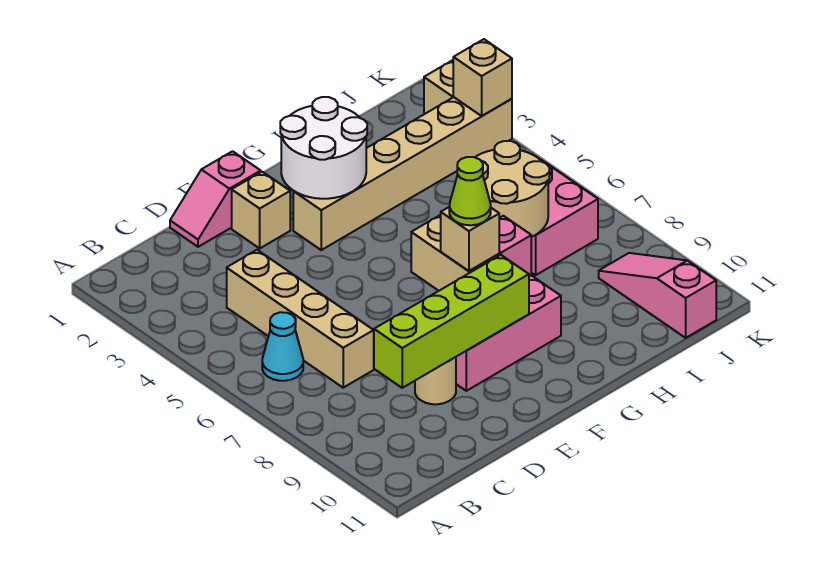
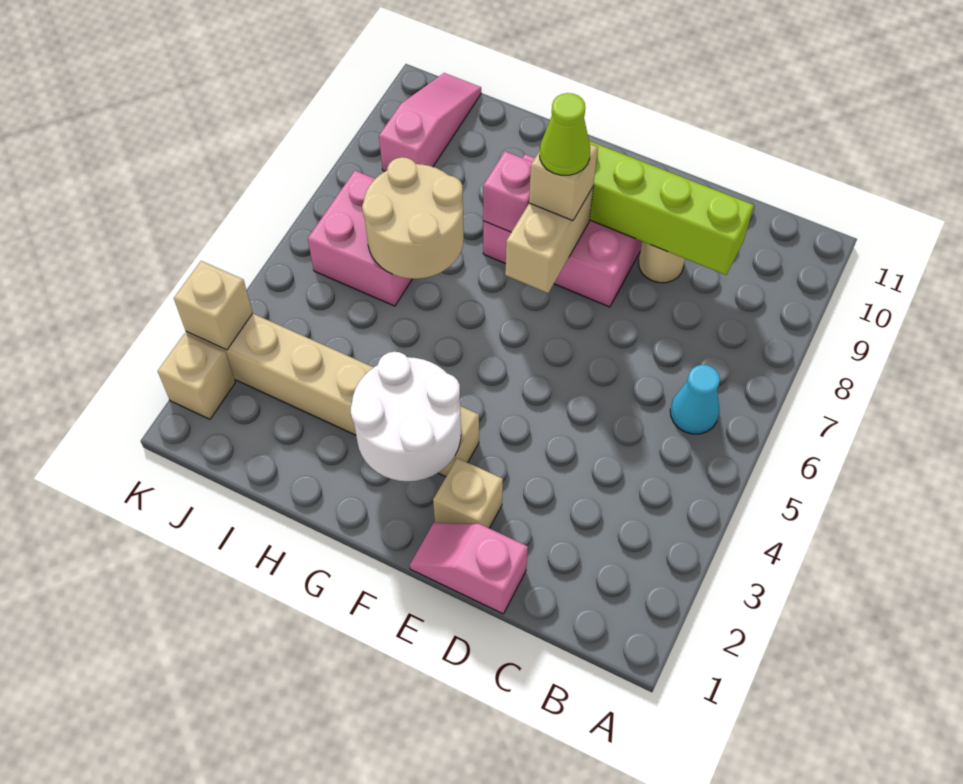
tan 1x4 brick [227,250,374,388] -> none
pink 1x2 slope [170,151,261,247] -> pink 1x2 slope turned to [410,523,528,614]
pink 1x3 slope [599,253,716,338] -> pink 1x3 slope turned to [379,73,481,171]

